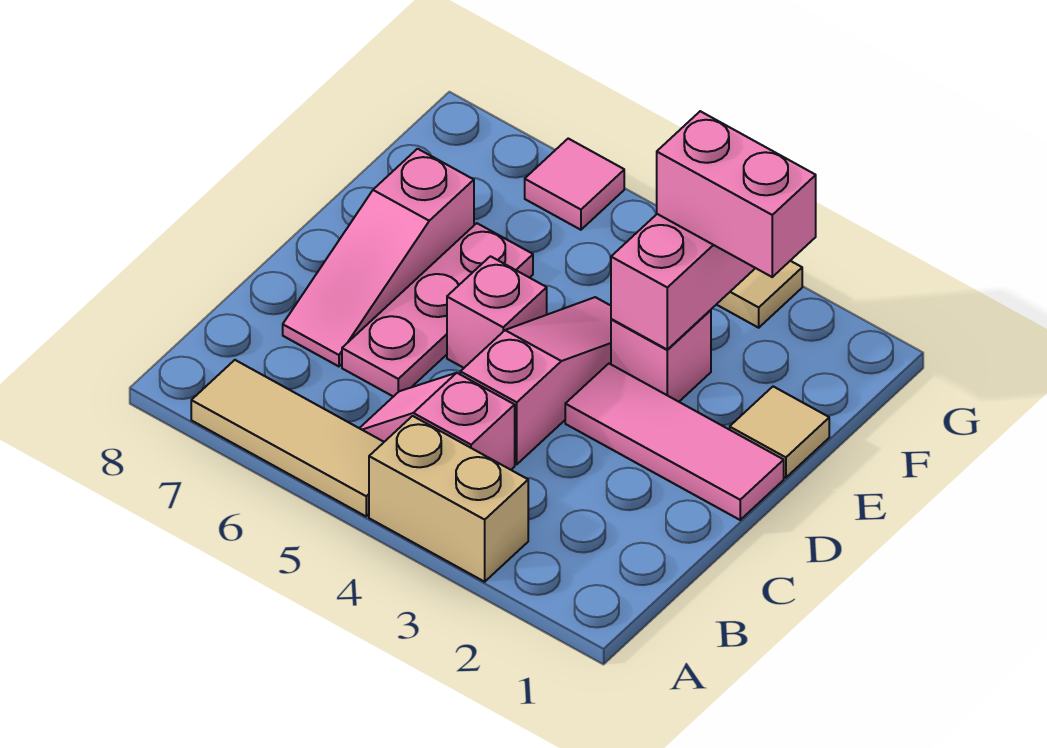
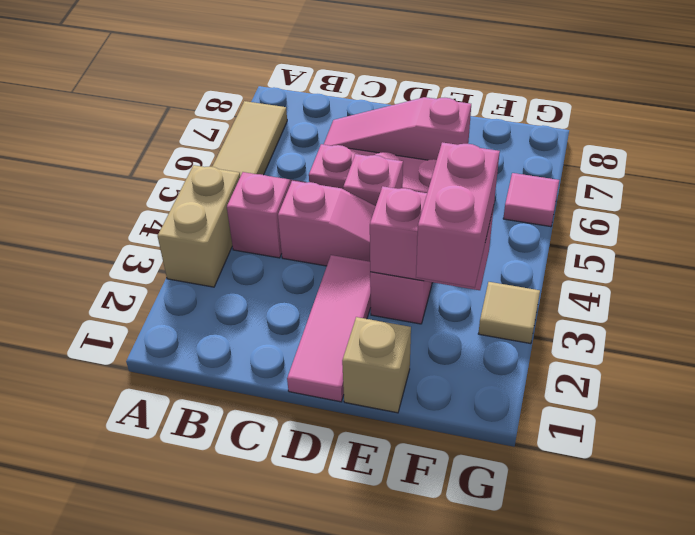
tan 1x1 tile [730,386,829,478] -> tan 1x1 brick [342,317,411,413]

